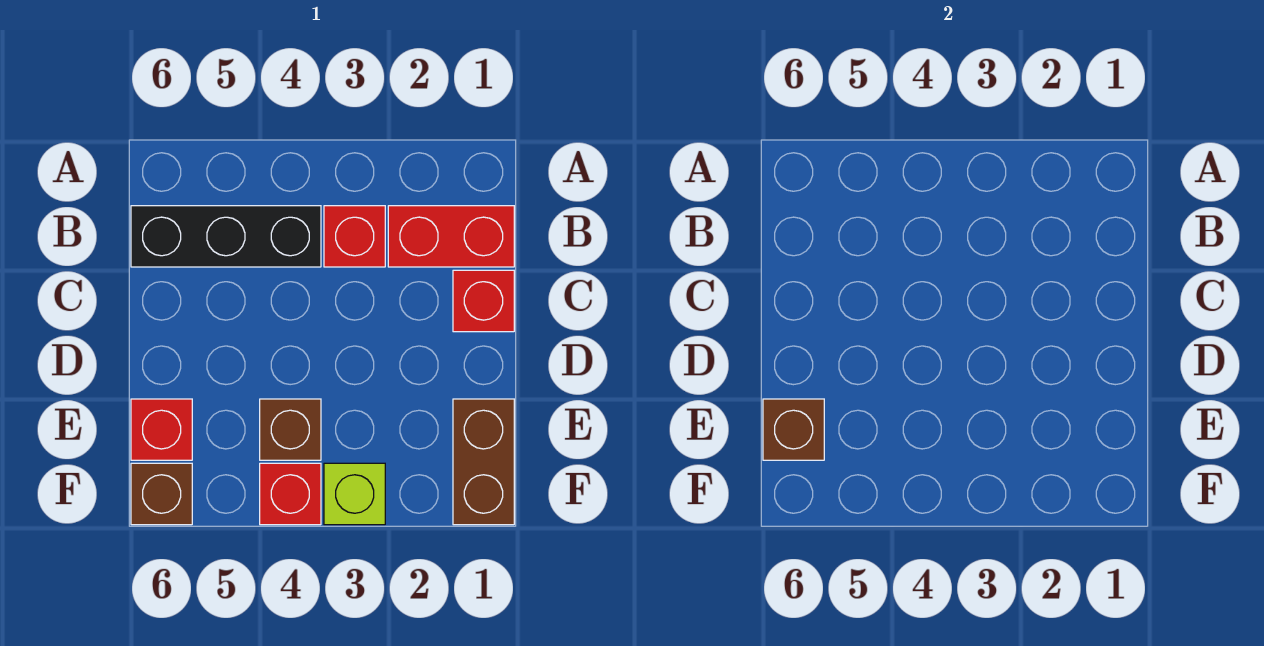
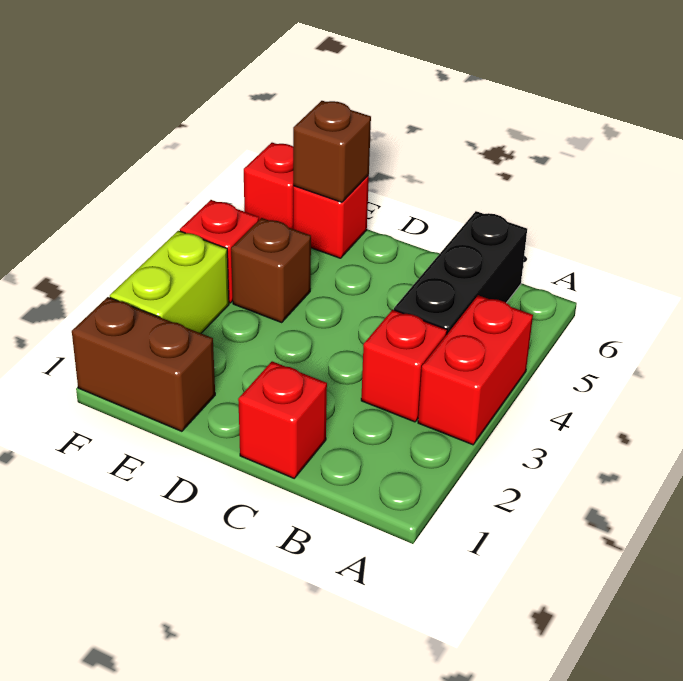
red 1x2 brick [388,206,514,267] -> red 1x2 brick moved to [418,295,533,445]
lime 1x1 brick [324,463,385,525] -> lime 1x2 brick [110,231,229,333]
brown 1x1 brick [131,463,192,525] -> red 1x1 brick [244,143,293,229]

